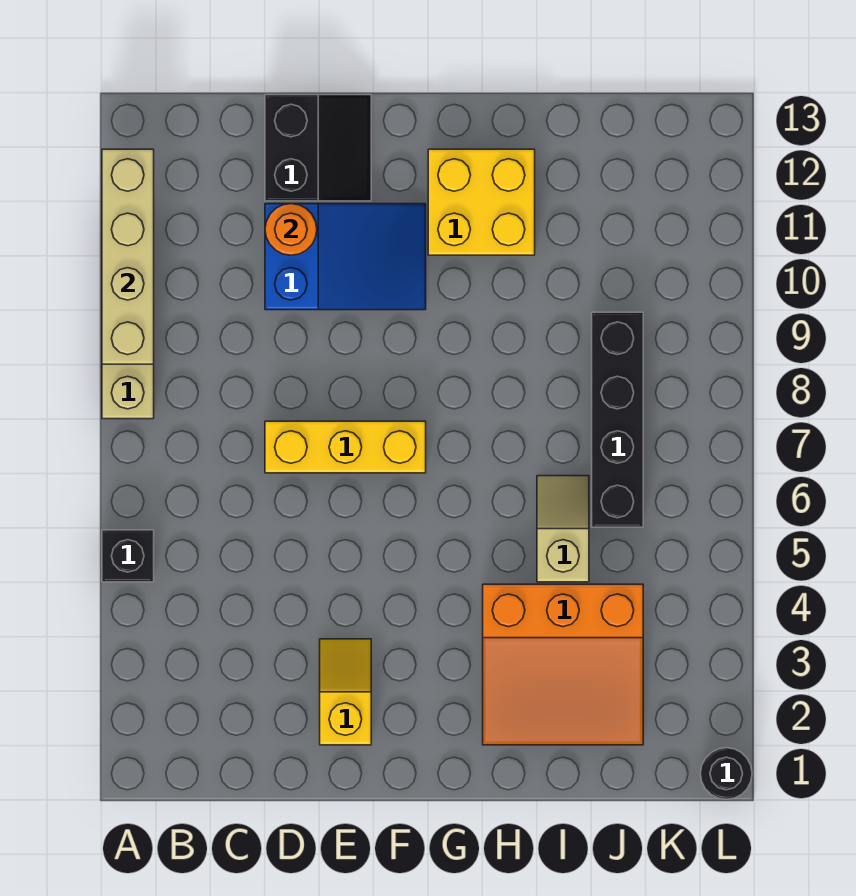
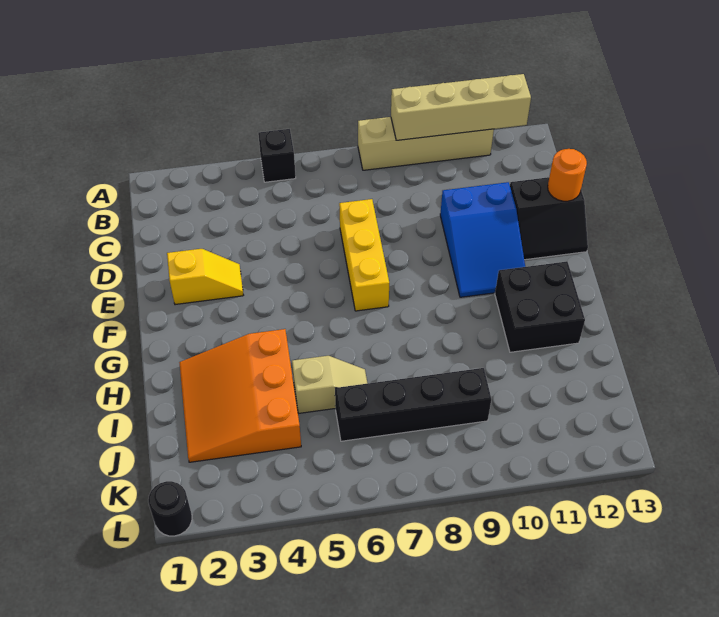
orange 1x1 round brick [265,204,317,255] -> orange 1x1 round brick moved to [548,149,587,201]
yellow 2x2 brick [428,149,535,255] -> black 2x2 brick [495,261,585,352]

